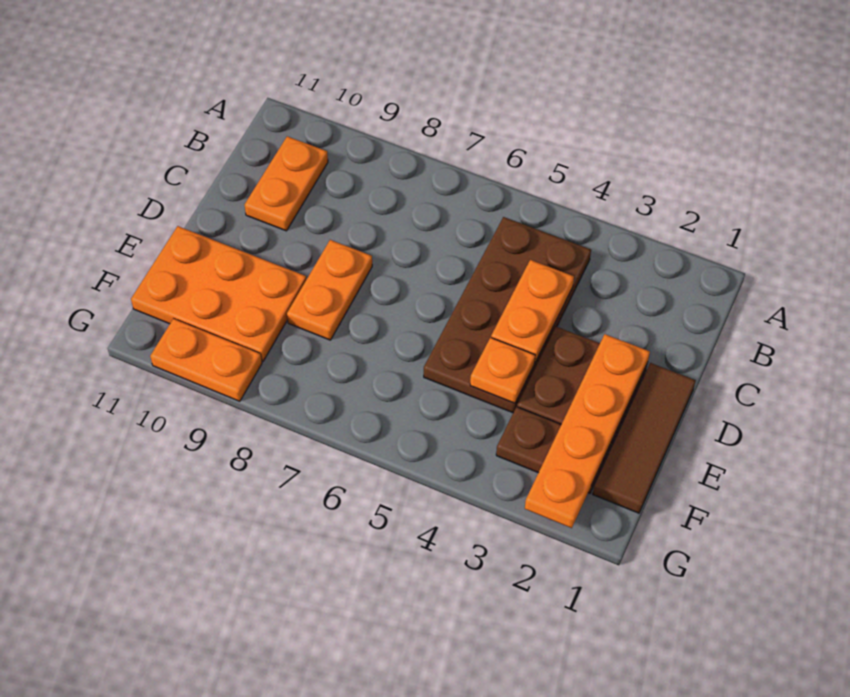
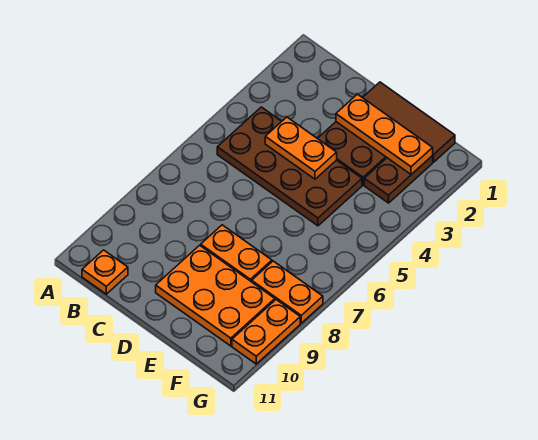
orange 1x2 plate [245,136,328,231] -> orange 1x2 plate moved to [252,261,323,323]
orange 1x4 plate [525,334,650,528] -> orange 1x3 plate [336,94,433,174]
orange 1x1 plate [470,337,535,403] -> orange 1x1 plate moved to [82,250,128,294]
orange 2x3 plate [131,226,306,361] -> orange 2x3 plate turned to [156,245,275,346]

